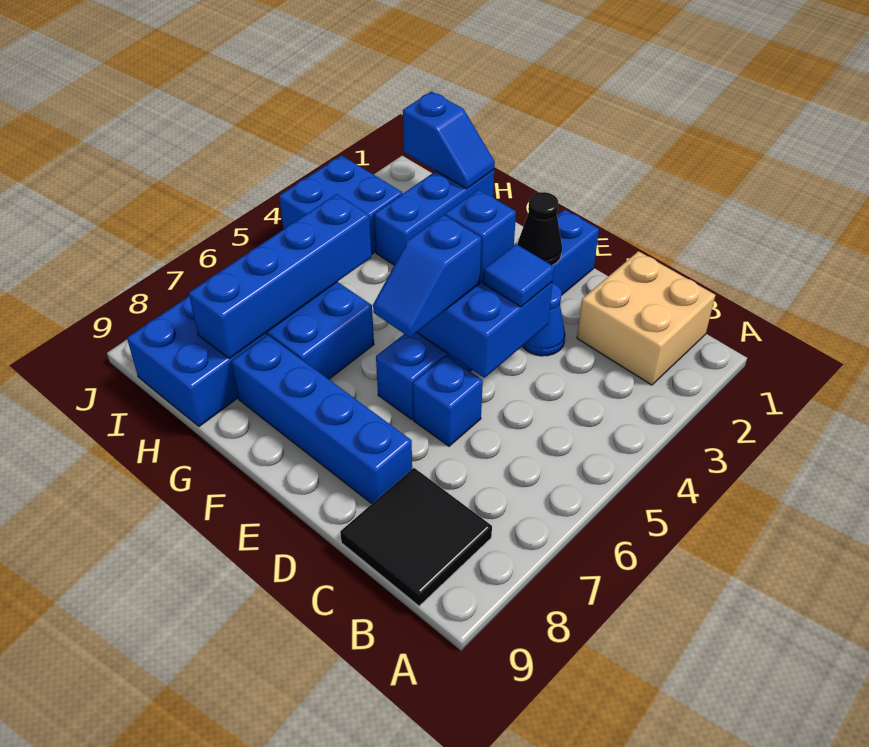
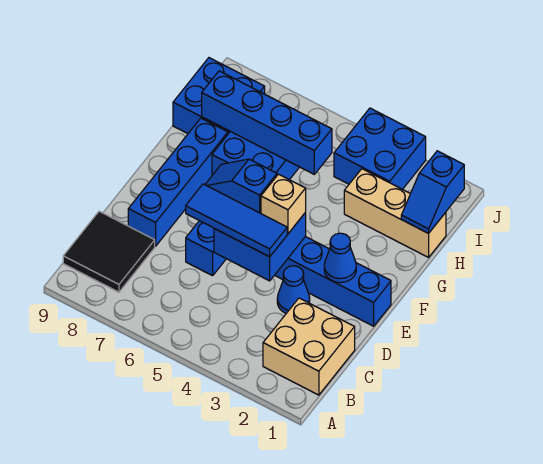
blue 1x1 tile [483,244,554,307] -> blue 1x3 tile [186,184,287,257]
black 1x1 cone [517,192,562,265] -> blue 1x1 cone [324,233,356,283]
blue 1x1 brick [445,189,516,282] -> tan 1x1 brick [261,174,306,234]
blue 1x3 brick [374,170,494,265] -> tan 1x3 brick [344,169,446,257]

